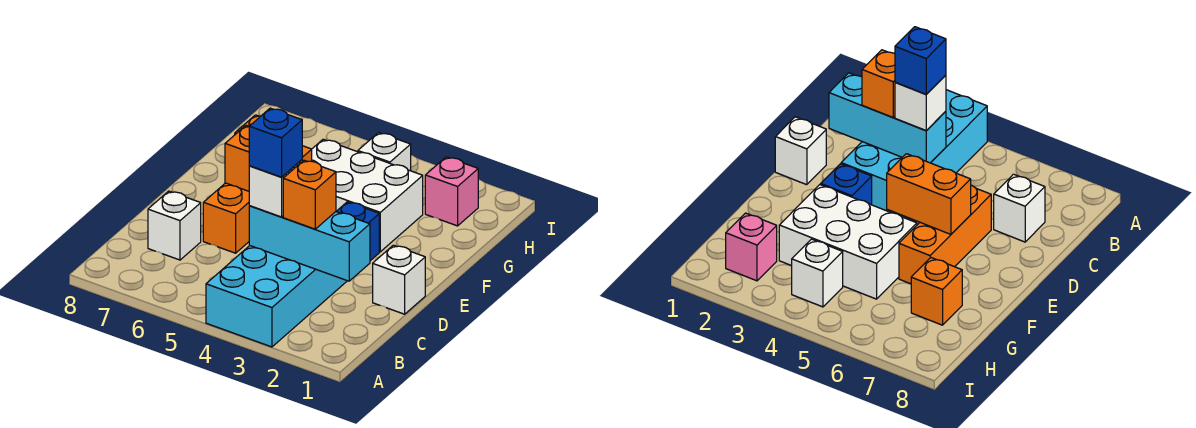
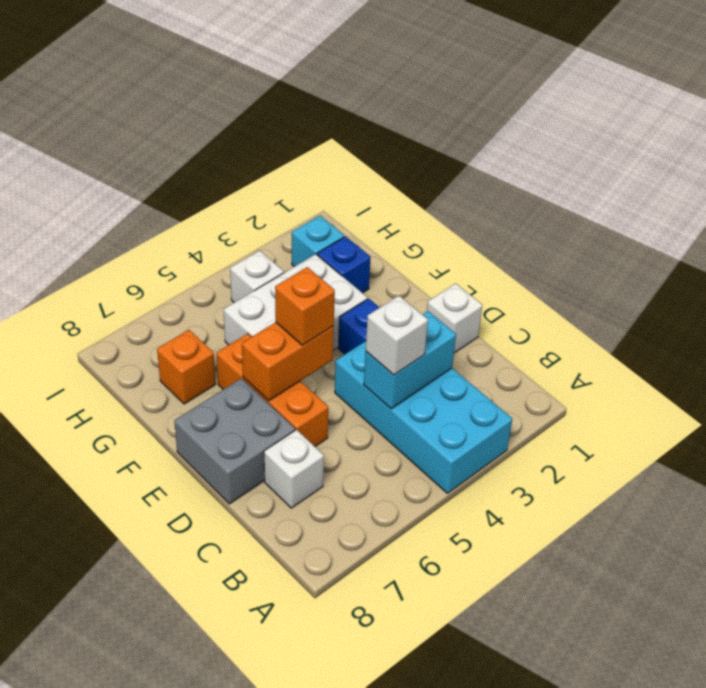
cyan 1x3 brick [249,206,370,281] -> cyan 1x2 brick [364,311,456,409]
orange 1x1 brick [283,160,336,229] -> orange 1x1 brick moved to [275,267,335,345]
blue 1x1 brick [249,108,302,177] -> blue 1x1 brick moved to [317,236,371,293]
none -> grey 2x2 brick [174,378,295,504]
pink 1x1 brick [425,157,478,226] -> cyan 1x1 brick [292,216,344,267]

